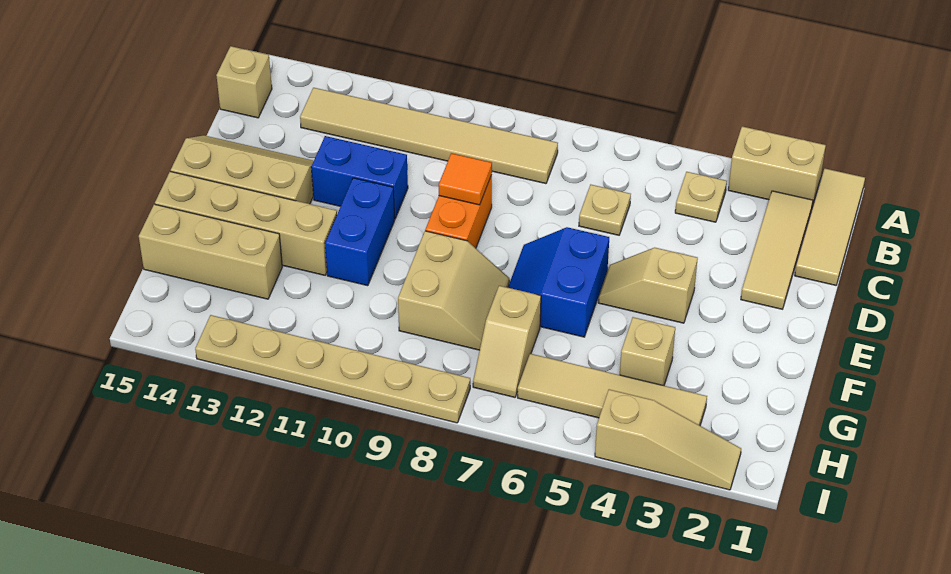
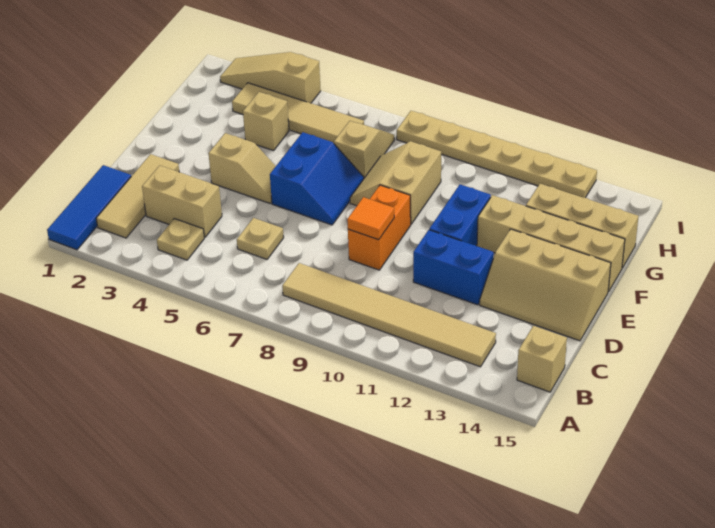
tan 1x3 tile [795,169,865,285] -> blue 1x3 tile [47,165,131,250]
tan 1x2 brick [728,126,826,206] -> tan 1x2 brick moved to [142,165,222,237]

